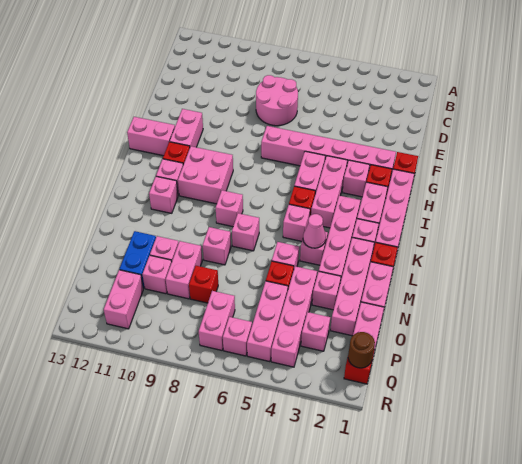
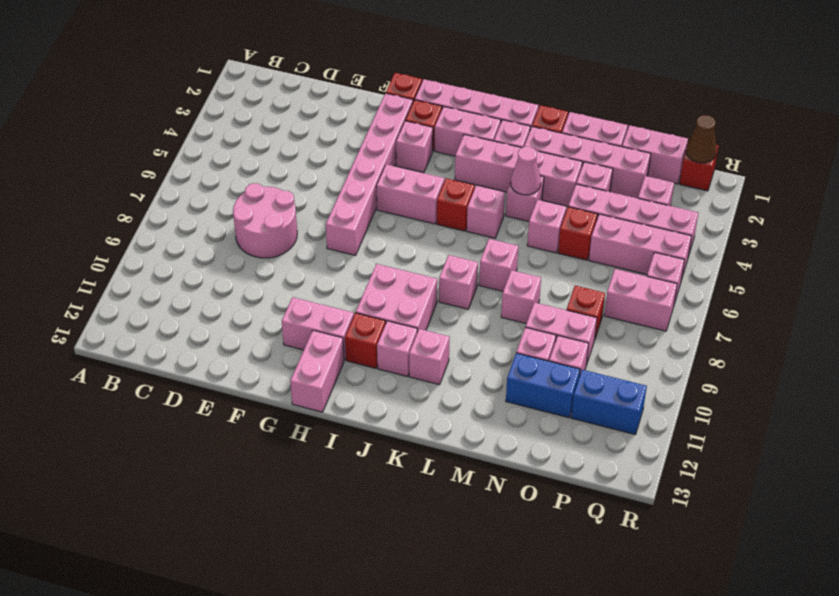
pink 1x3 brick [311,156,347,228] -> none
pink 1x2 brick [104,270,144,329] -> blue 1x2 brick [571,370,647,435]
brown 1x1 round brick [348,332,375,368] -> brown 1x1 cone [686,115,717,163]

